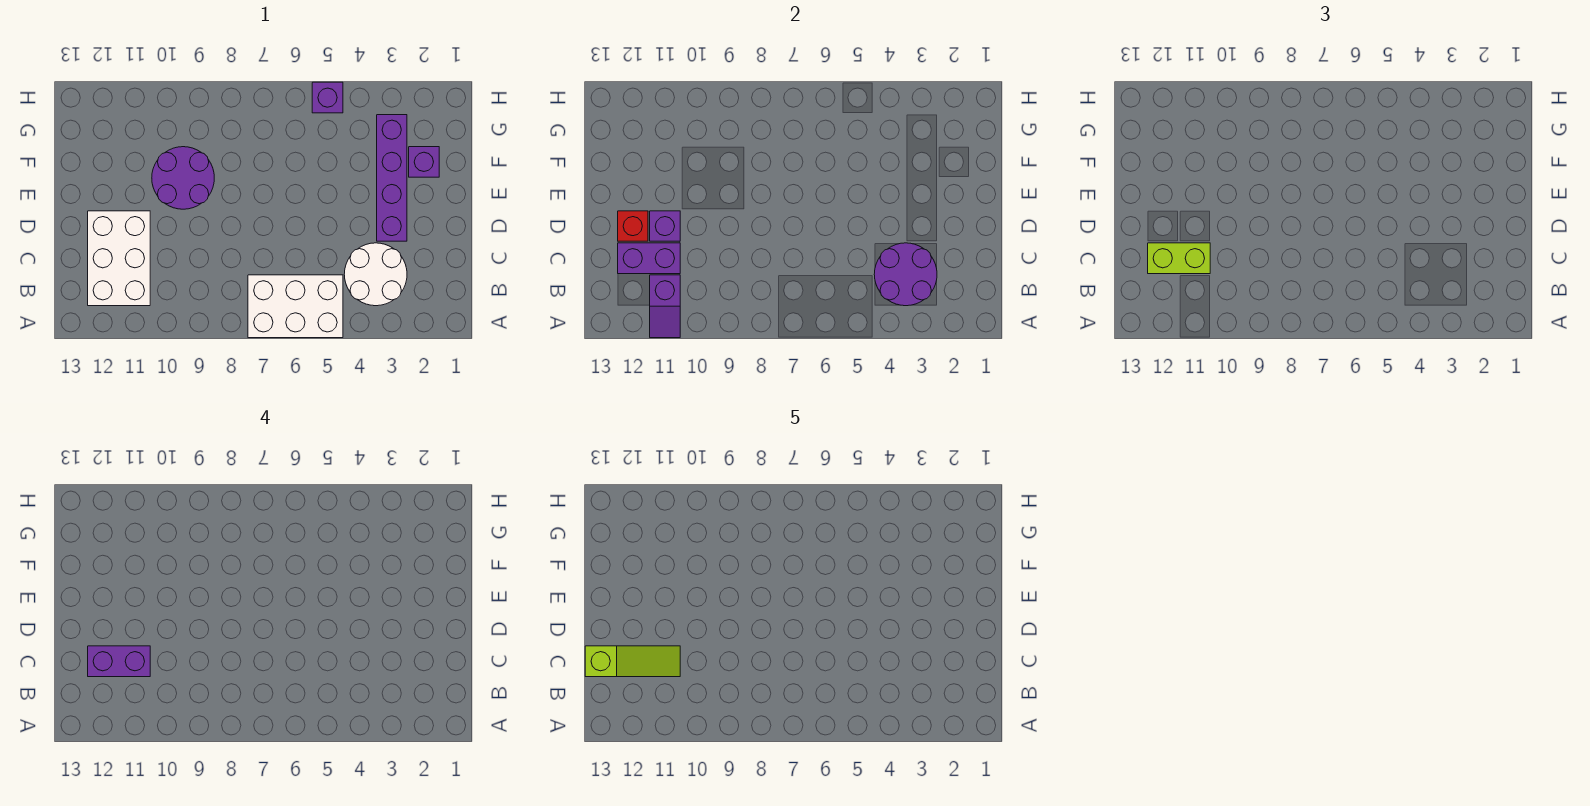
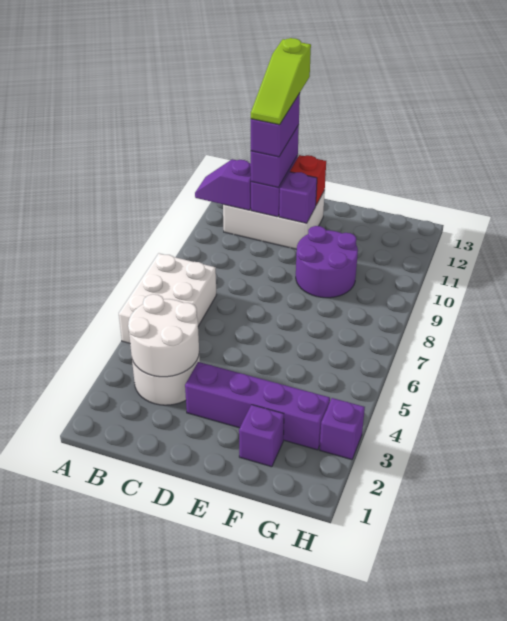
purple 2x2 round brick [874,243,937,306] -> white 2x2 round brick [128,294,199,377]
lime 1x2 brick [1148,243,1210,274] -> purple 1x2 brick [251,125,299,188]
purple 1x1 brick [312,82,343,113] -> purple 1x1 brick moved to [320,398,365,460]

